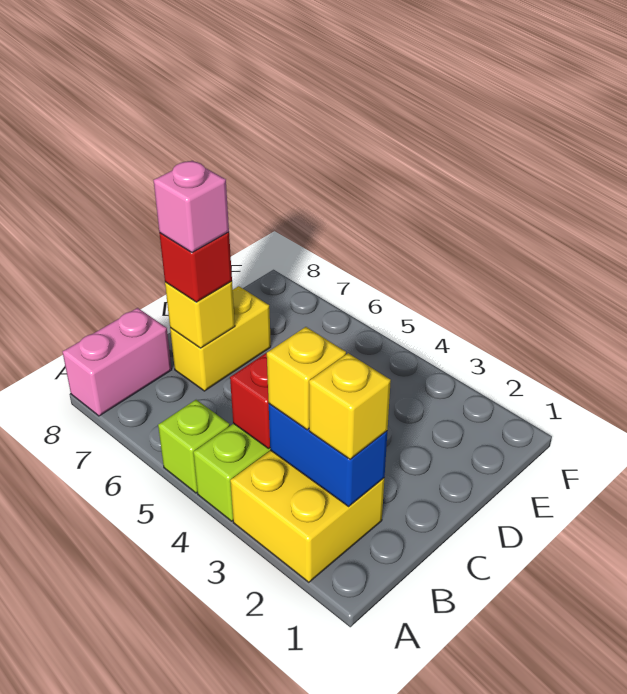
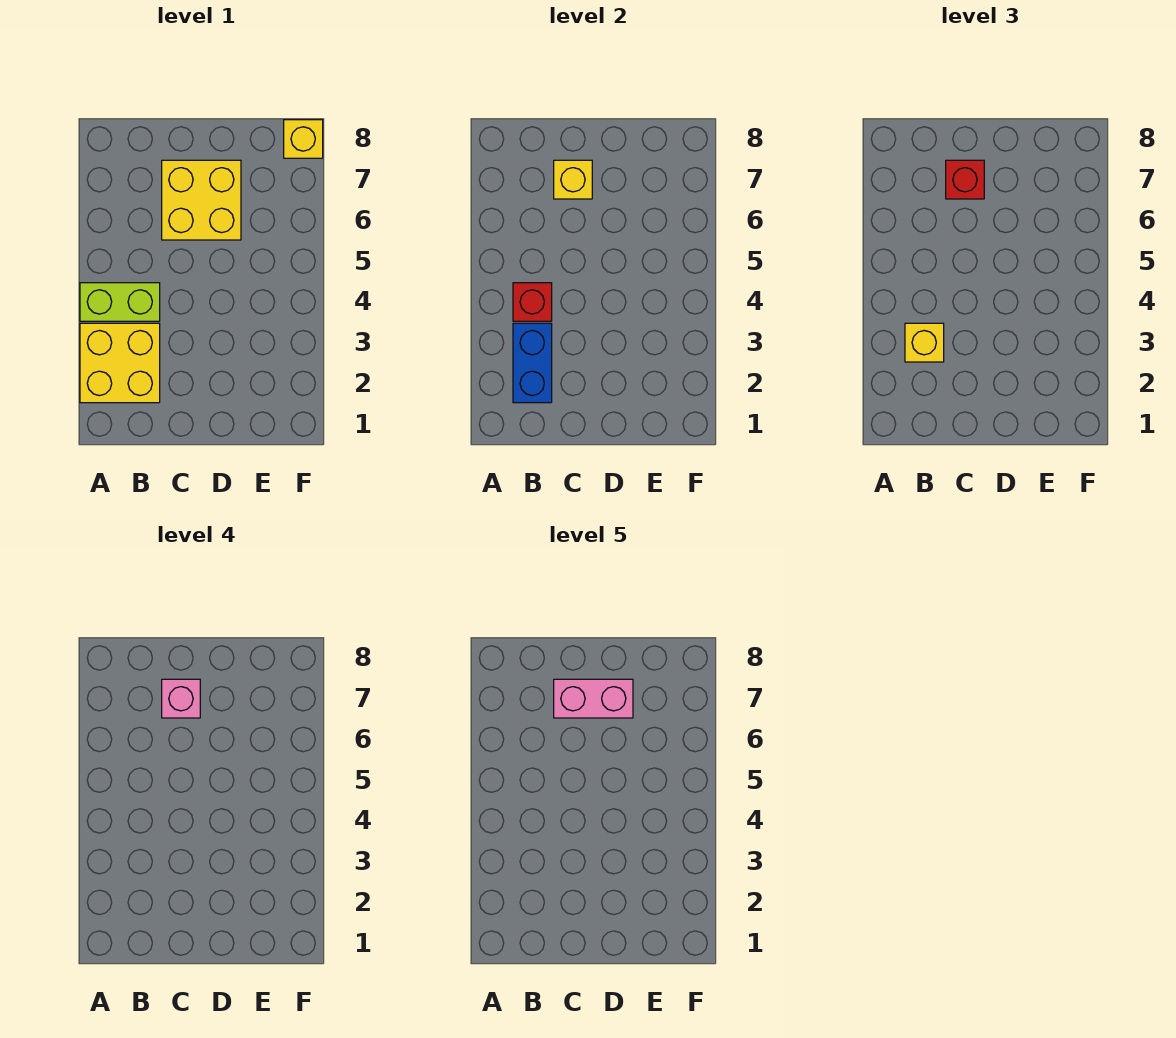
lime 1x1 brick [158,400,230,493] -> none
pink 1x2 brick [63,308,172,416] -> pink 1x2 brick moved to [554,679,633,718]
yellow 1x1 brick [309,353,391,459] -> yellow 1x1 brick moved to [284,120,323,158]
yellow 1x2 brick [170,286,271,391] -> yellow 2x2 brick [162,160,241,240]

